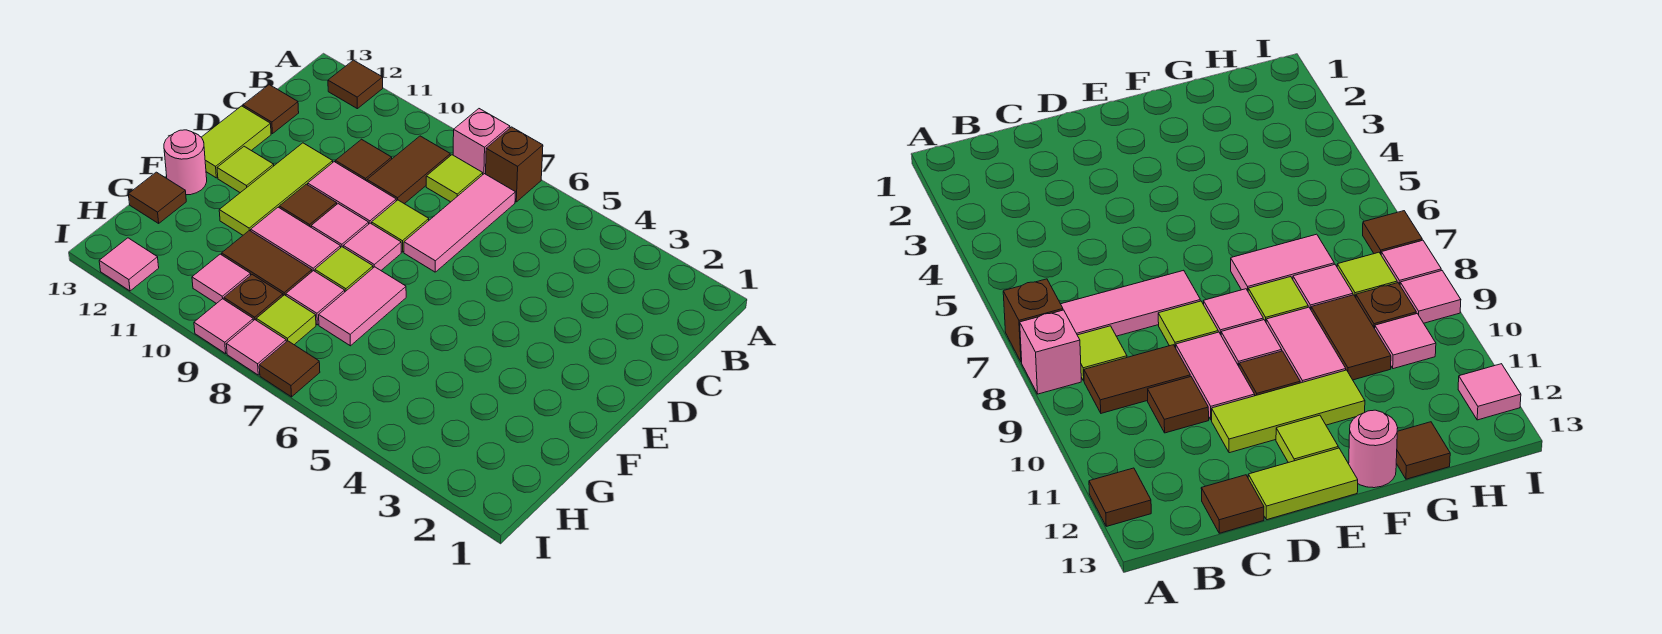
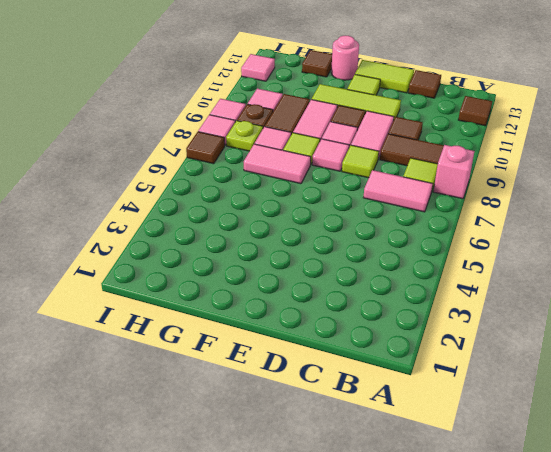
brown 1x1 brick [486,127,543,202] -> none
pink 1x3 tile [404,174,515,272] -> pink 1x2 tile [363,170,433,212]
lime 1x1 tile [256,295,316,345] -> lime 1x1 plate [226,121,263,151]

